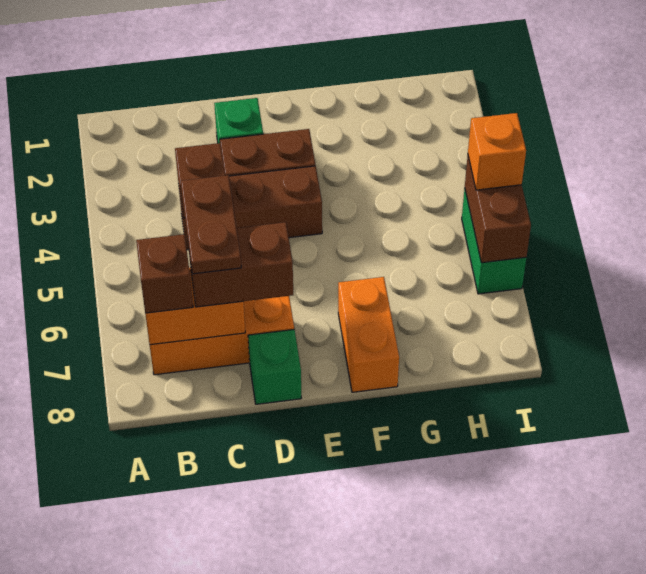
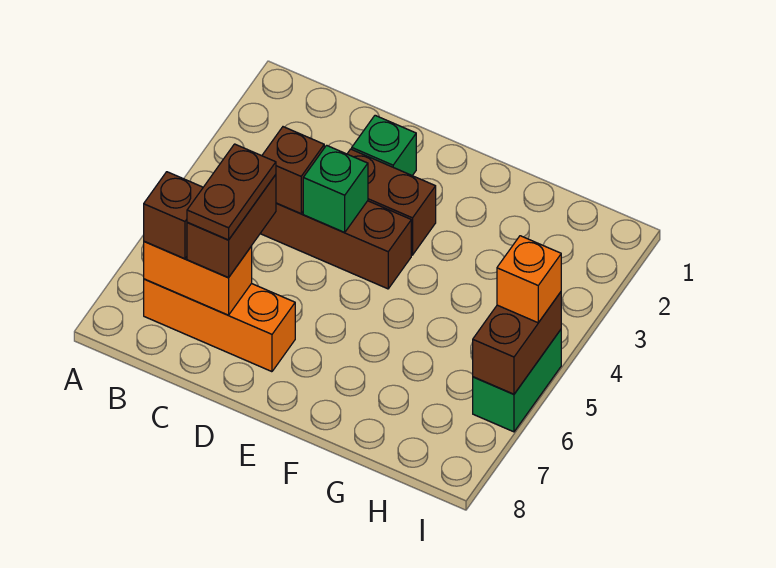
brown 1x2 brick [188,222,293,307] -> brown 1x2 brick turned to [187,175,276,278]
green 1x1 brick [248,329,301,404] -> green 1x1 brick moved to [303,145,368,233]
orange 1x2 brick [338,277,399,392] -> none

